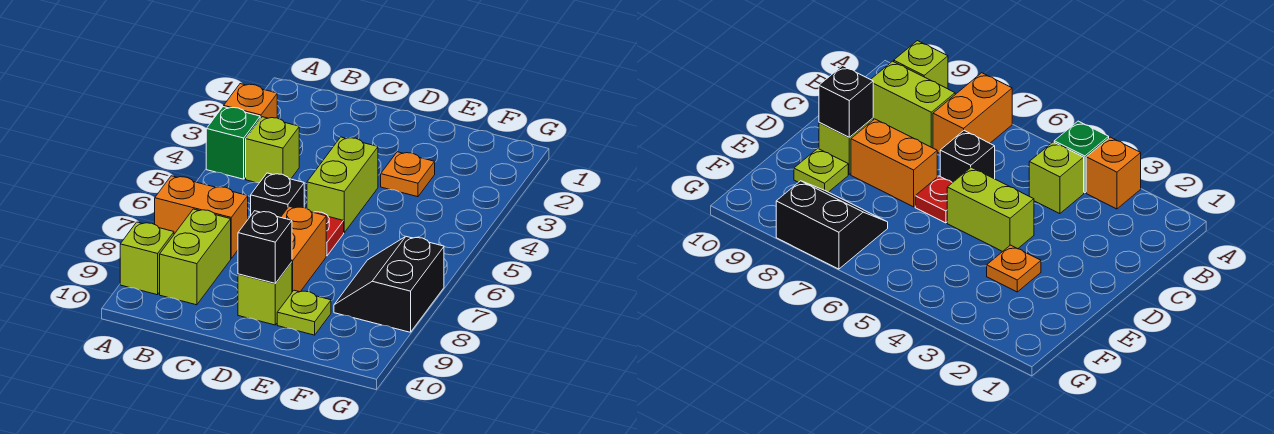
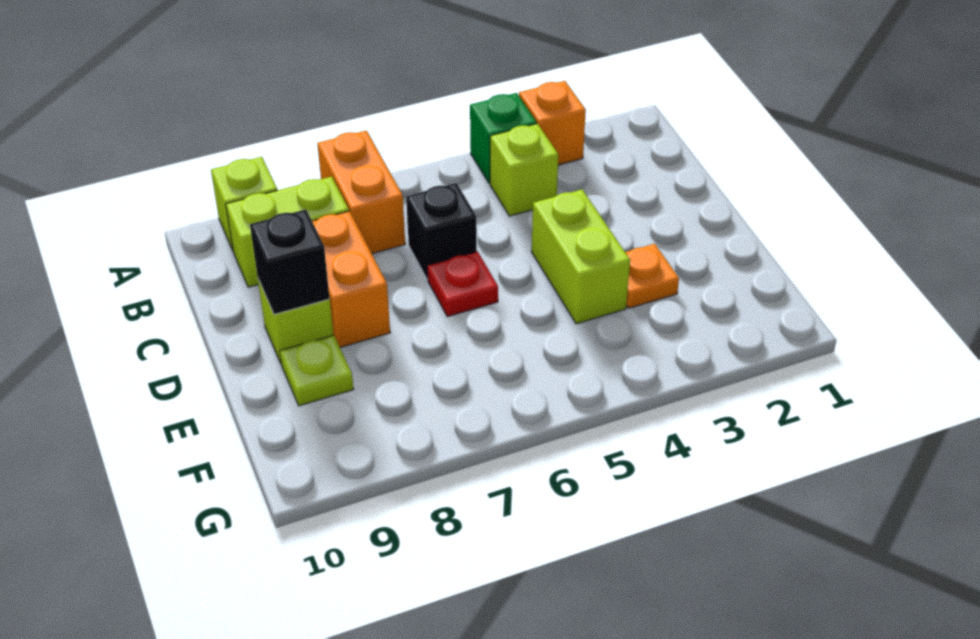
lime 1x2 brick [307,137,378,232] -> lime 1x2 brick turned to [532,189,630,324]
orange 1x2 brick [281,206,326,292] -> orange 1x2 brick turned to [312,211,390,347]
black 2x2 slope [334,236,444,332] -> none

